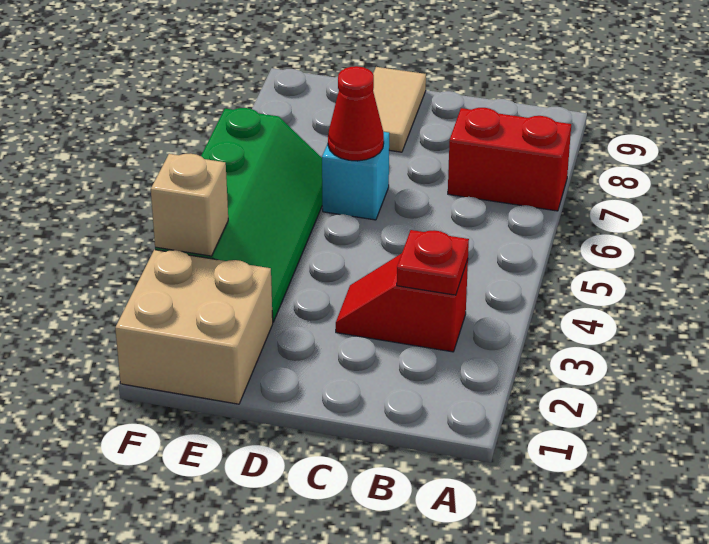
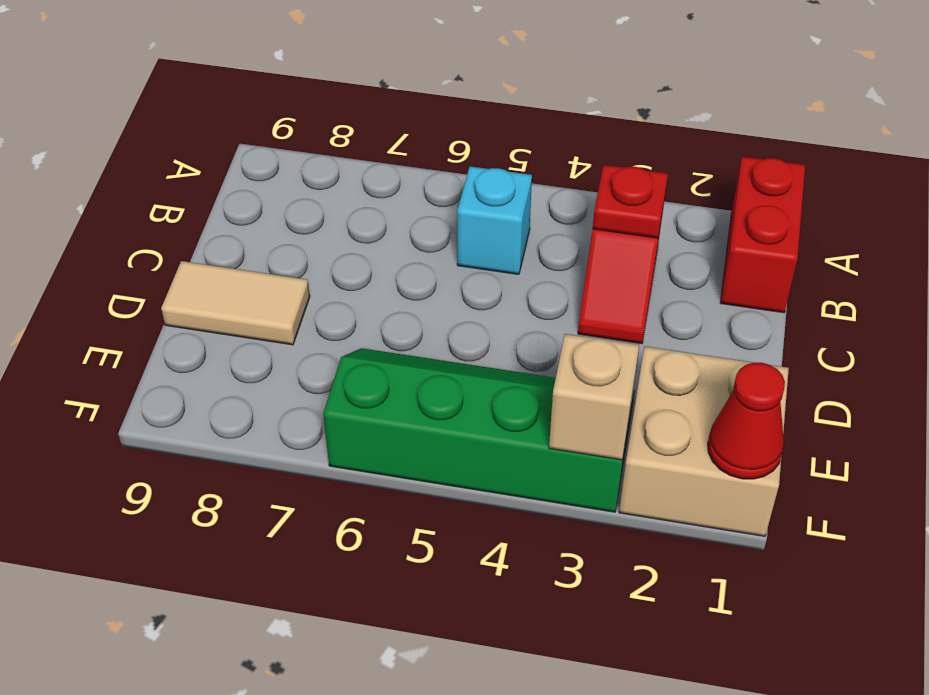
red 1x2 brick [448,108,571,211] -> red 1x2 brick moved to [721,156,805,313]
cyan 1x1 brick [322,132,389,220] -> cyan 1x1 brick moved to [457,166,532,274]
red 1x1 cone [328,66,384,161] -> red 1x1 cone moved to [708,363,785,479]

